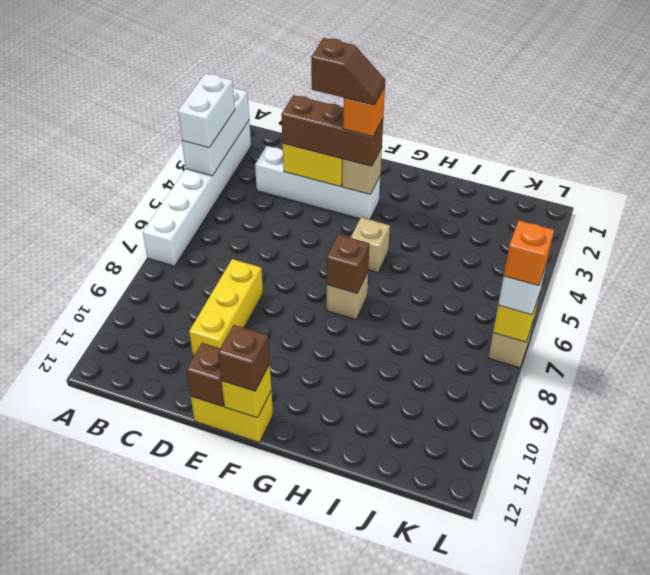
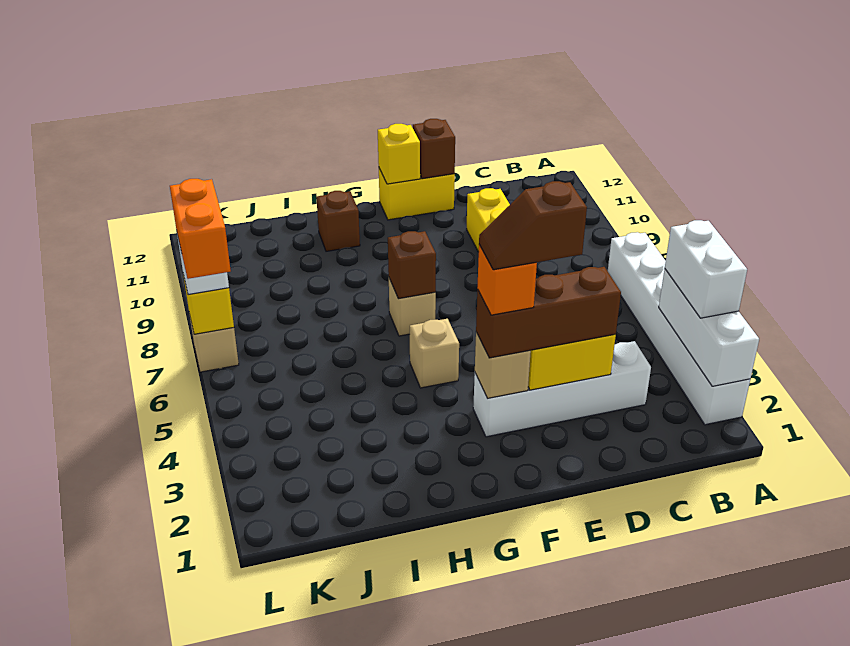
brown 1x1 brick [218,325,270,391] -> brown 1x1 brick moved to [316,191,360,251]
orange 1x1 brick [504,221,554,286] -> orange 1x2 brick [170,179,231,279]

